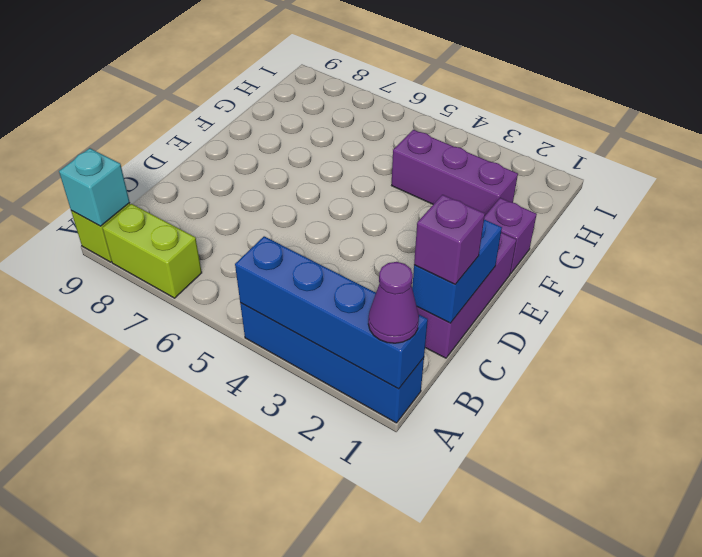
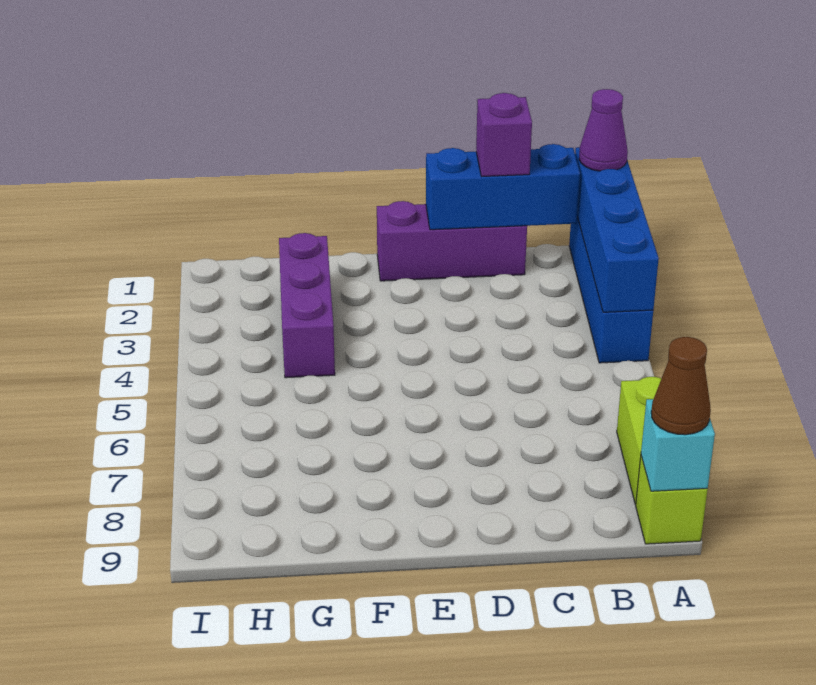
none -> brown 1x1 cone [651,337,711,435]
blue 1x2 brick [412,219,502,323] -> blue 1x3 brick [426,144,580,230]
purple 1x1 brick [484,198,537,274] -> none

